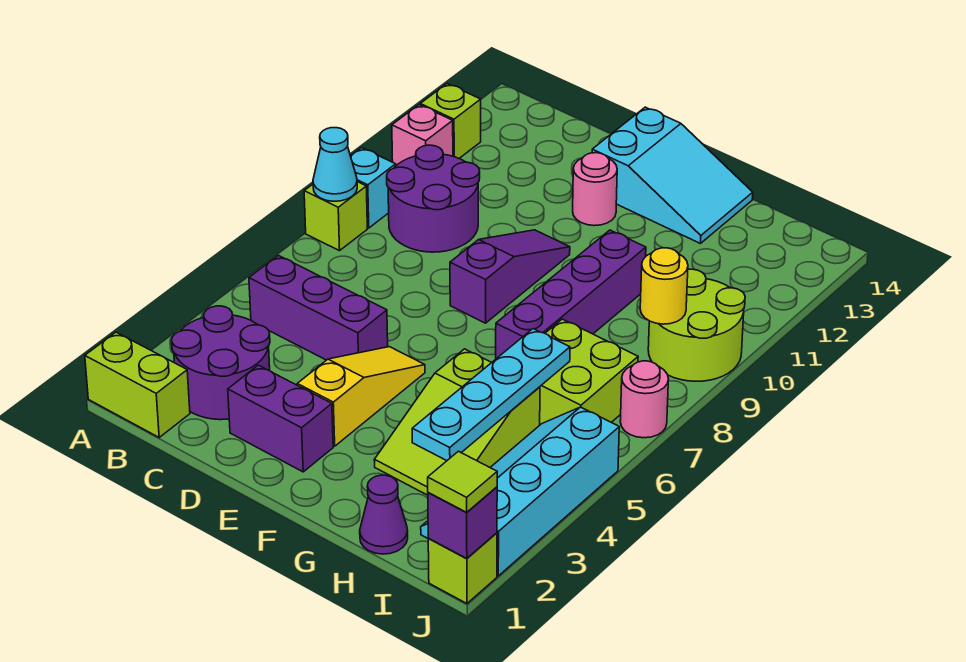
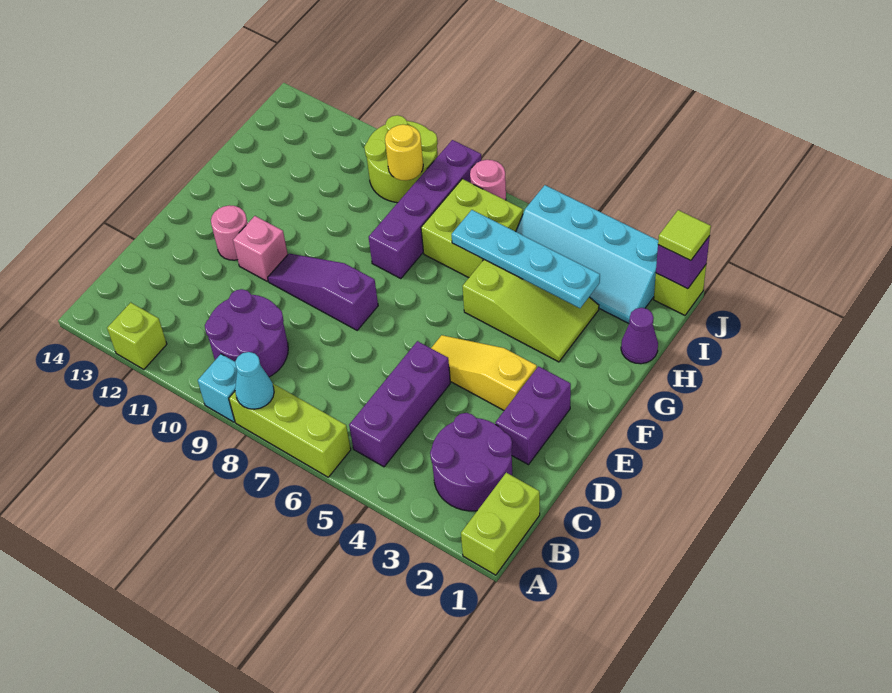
lime 1x1 brick [304,182,367,251] -> lime 1x3 brick [229,384,351,477]
pink 1x1 brick [392,105,453,166] -> pink 1x1 brick moved to [233,216,288,281]
cyan 2x3 slope [592,107,753,244] -> none
purple 1x4 brick [496,230,646,359] -> purple 1x4 brick turned to [369,140,482,279]

